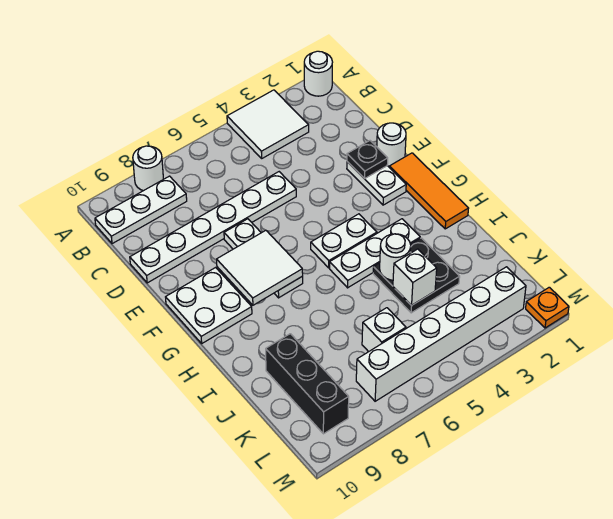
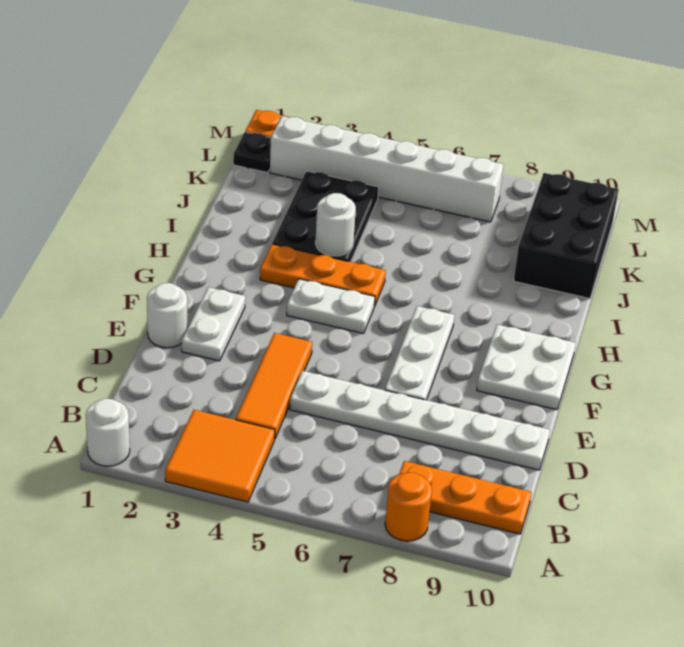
white 2x2 tile [227,90,309,158] -> orange 2x2 tile [165,410,275,502]
white 1x1 round brick [133,146,163,191] -> orange 1x1 round brick [385,473,432,541]
white 1x3 plate [95,176,187,244] -> orange 1x3 plate [399,461,532,534]
black 1x1 plate [347,141,388,179] -> black 1x1 plate moved to [233,132,271,173]
orange 1x3 tile [389,153,469,229] -> orange 1x3 tile moved to [236,333,312,439]
white 2x2 tile [217,230,303,305] -> none
white 1x3 plate [330,219,420,288] -> orange 1x3 plate [260,244,386,306]
black 2x2 plate [373,238,460,313] -> black 2x3 plate [272,171,379,262]
white 1x1 brick [393,249,437,305] -> none
black 1x3 brick [266,334,349,434] -> black 2x3 brick [514,173,619,299]
white 1x1 brick [362,308,406,352] -> none

